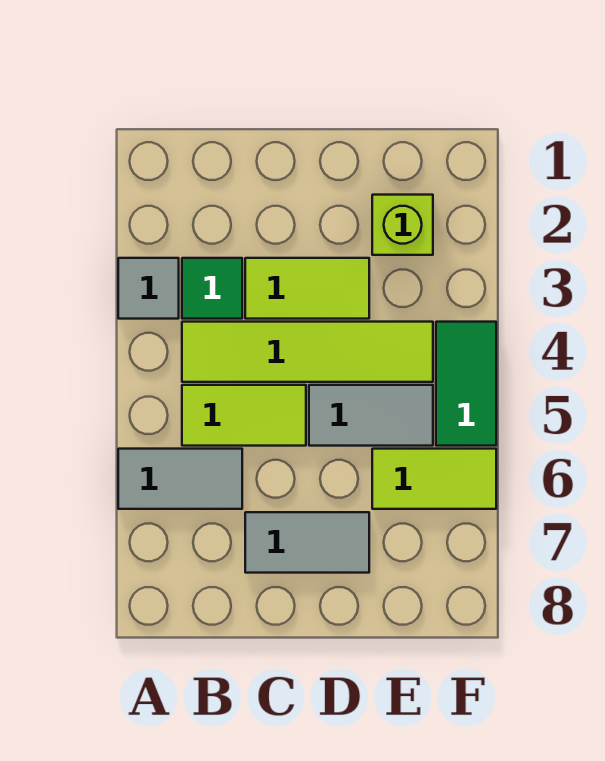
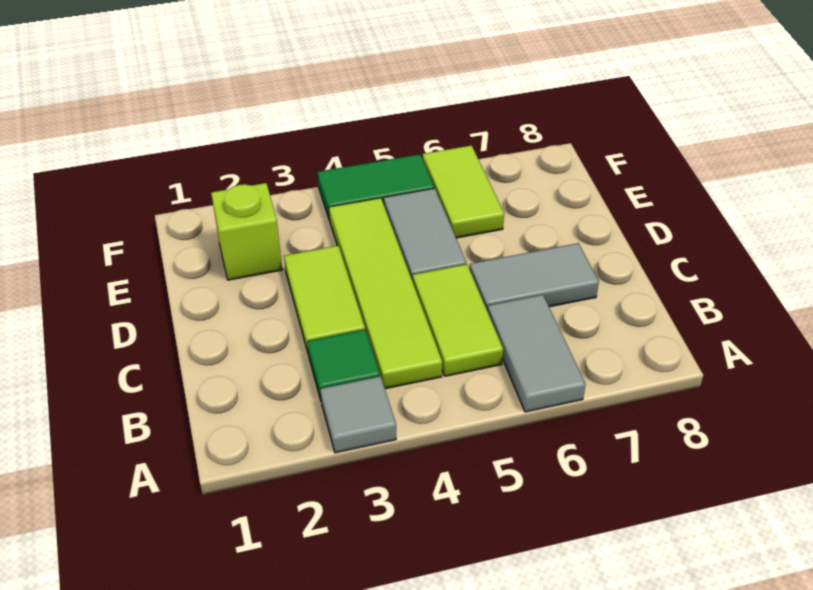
grey 1x2 tile [245,512,369,573] -> grey 1x2 tile turned to [470,243,599,311]

